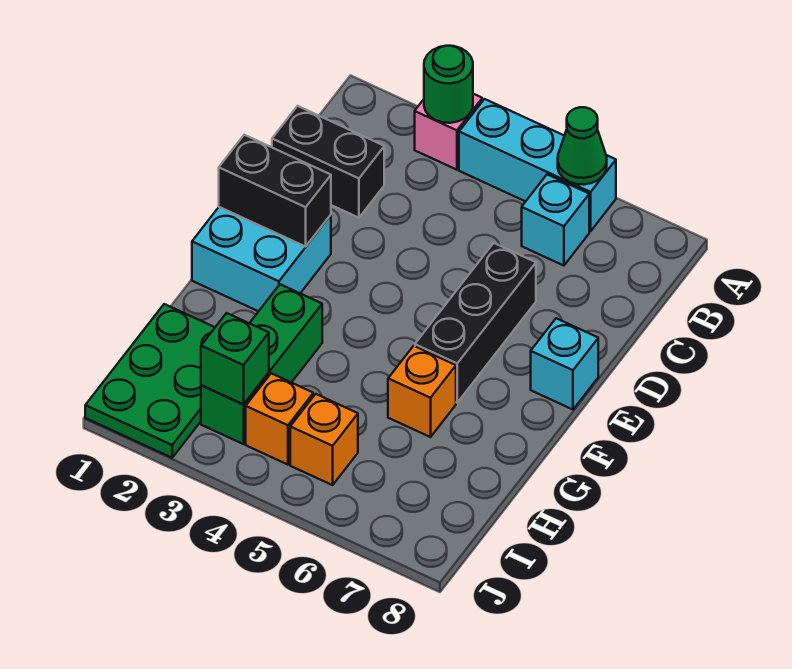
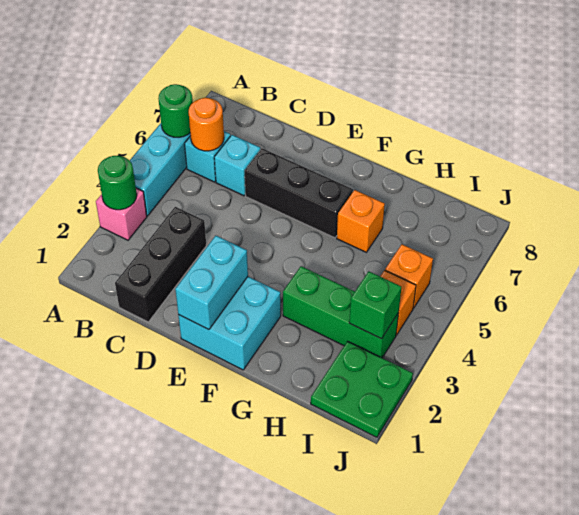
green 1x1 cone [558,107,607,185] -> green 1x1 round brick [158,84,193,137]
none -> orange 1x1 round brick [189,98,224,151]
black 1x2 brick [272,106,384,218] -> black 1x3 brick [115,207,206,322]
black 1x2 brick [219,135,331,247] -> cyan 1x2 brick [175,236,248,330]
cyan 1x1 brick [531,318,598,410] -> cyan 1x1 brick moved to [214,135,260,196]
green 2x3 plate [85,304,215,458] -> green 2x2 plate [311,341,413,437]

